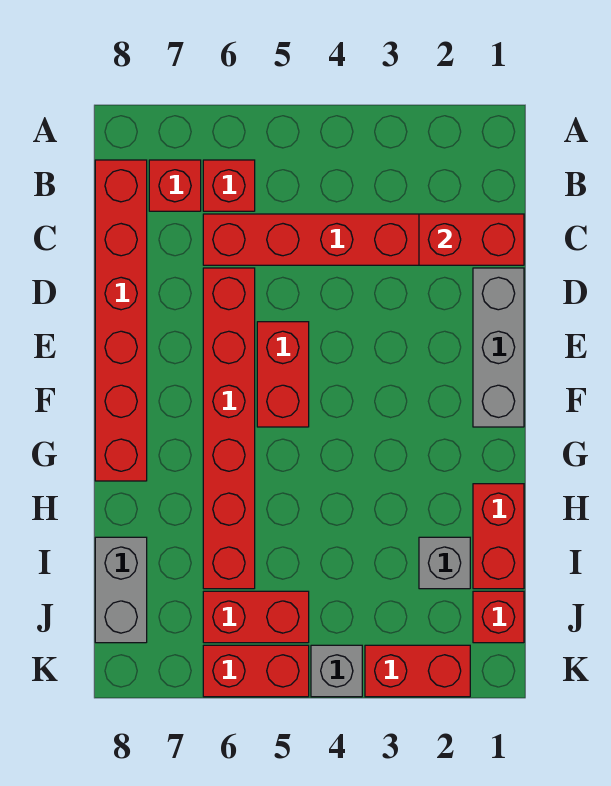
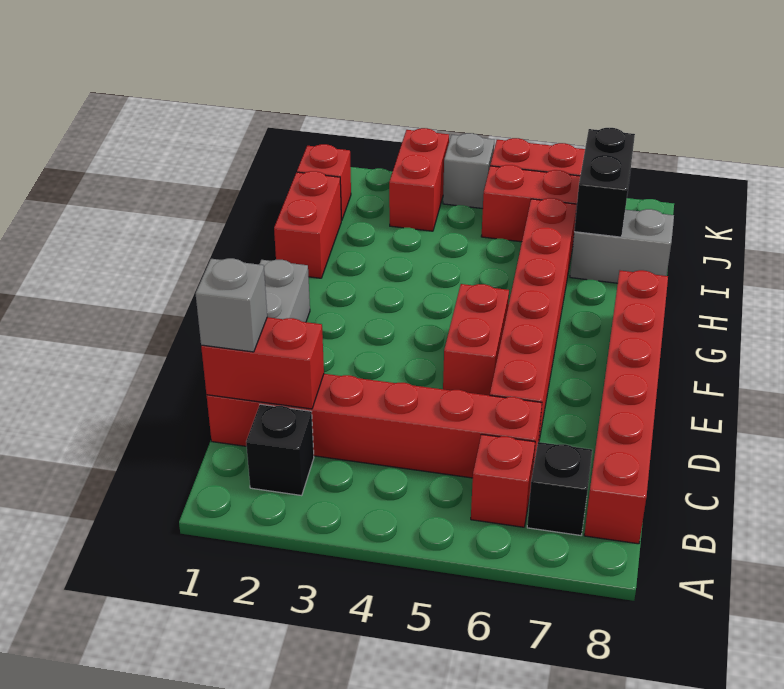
none -> black 1x1 brick [246,404,314,496]
red 1x1 brick [149,160,201,211] -> black 1x1 brick [527,442,592,535]
grey 1x1 brick [419,537,470,589] -> grey 1x1 brick moved to [195,258,267,352]
none -> black 1x2 brick [574,128,635,237]
grey 1x2 brick [95,537,147,643] -> grey 1x2 brick turned to [570,209,674,283]
red 1x2 brick [365,645,470,697] -> red 1x2 brick turned to [389,128,449,231]

